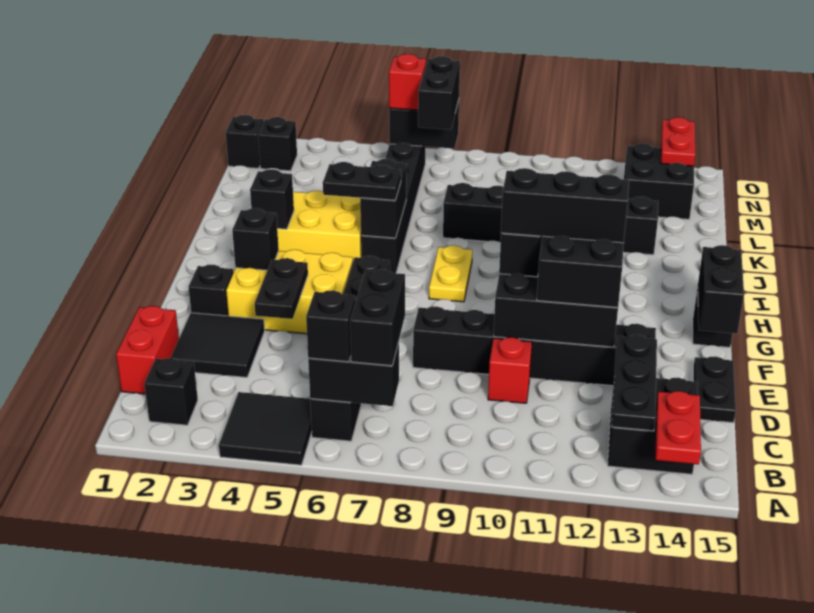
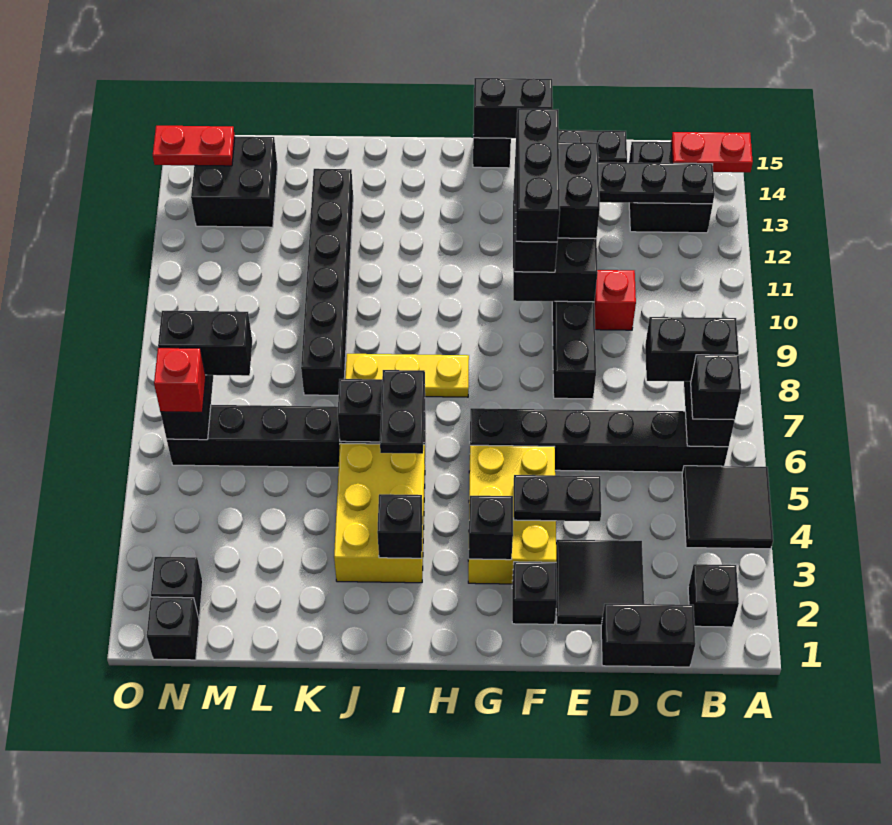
red 1x2 brick [116,306,179,394] -> black 1x2 brick [601,604,696,667]
yellow 1x2 plate [429,245,472,302] -> yellow 1x3 plate [345,354,469,397]

